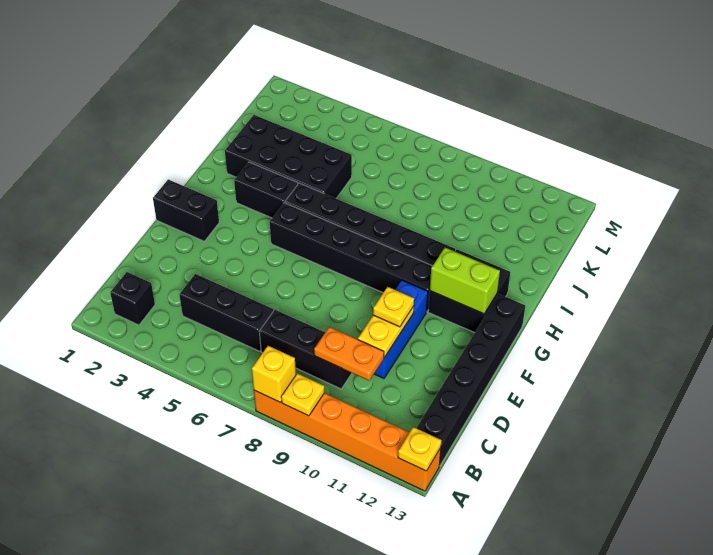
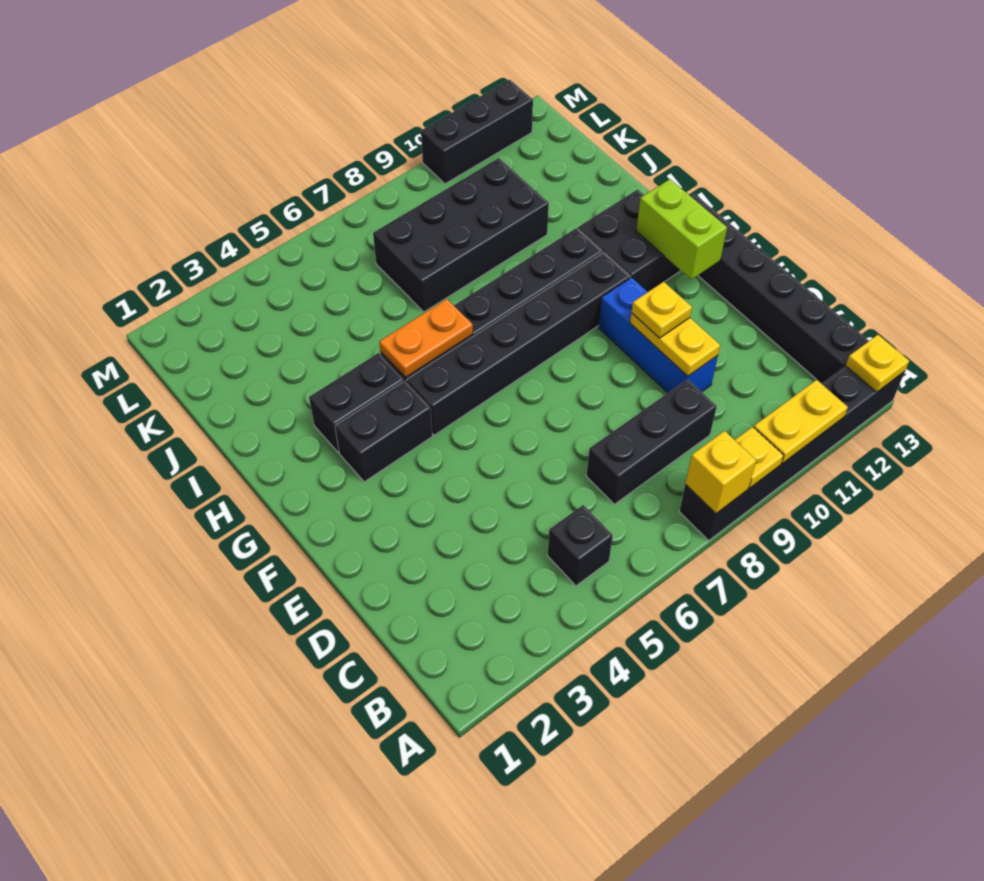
orange 1x6 brick [254,390,441,491] -> black 1x6 brick [679,366,905,541]
none -> yellow 1x2 plate [754,380,848,463]
black 1x1 brick [110,272,155,325] -> black 1x1 brick moved to [548,505,613,586]
black 1x3 brick [180,274,274,351] -> black 1x3 brick moved to [421,80,533,184]
orange 1x2 plate [314,327,384,380] -> orange 1x2 plate moved to [379,299,473,378]
black 1x2 brick [153,179,219,241] -> black 1x2 brick moved to [335,381,433,482]
lime 1x2 brick [430,248,500,314] -> lime 1x2 brick turned to [636,179,727,279]
black 2x4 brick [225,115,352,198] -> black 2x4 brick moved to [373,158,549,312]

